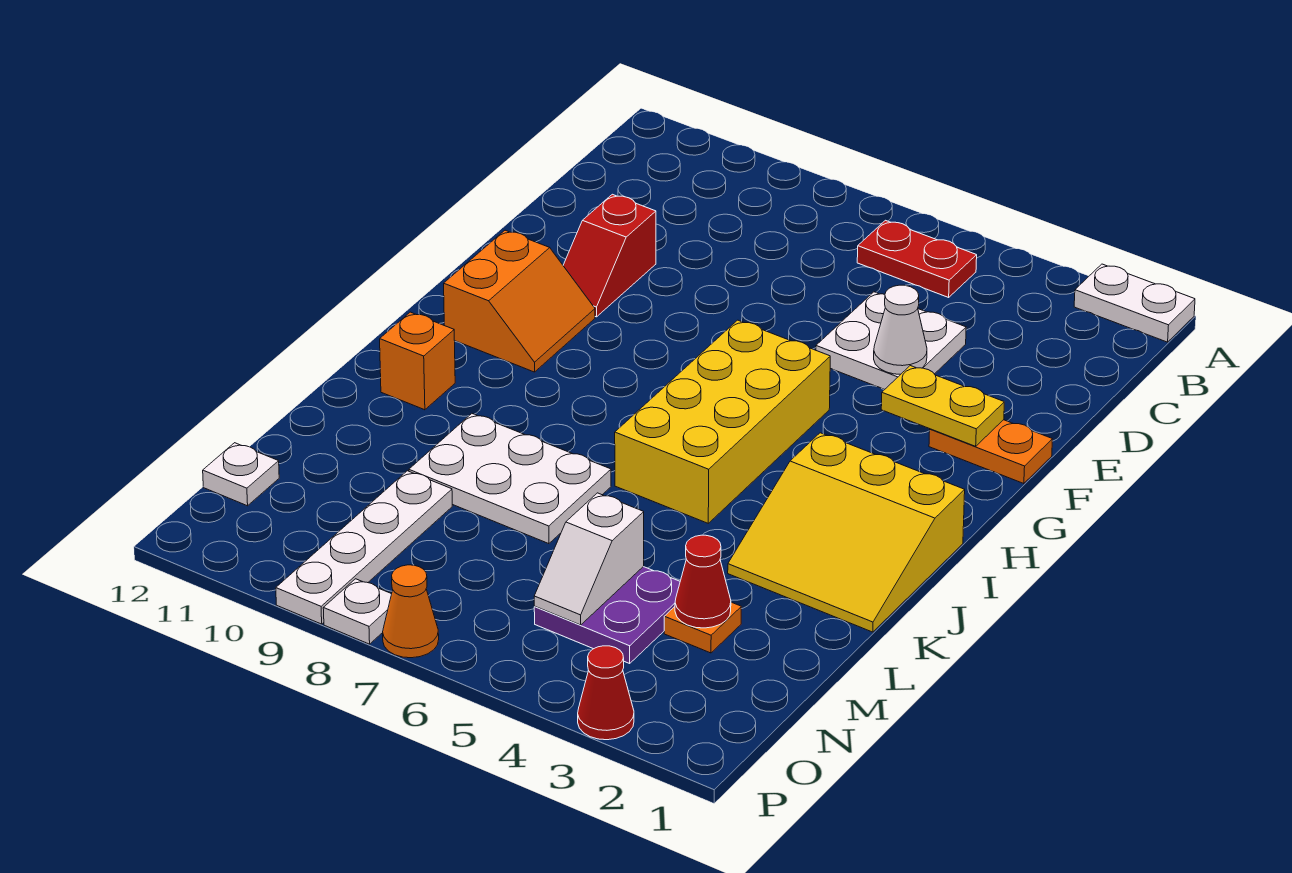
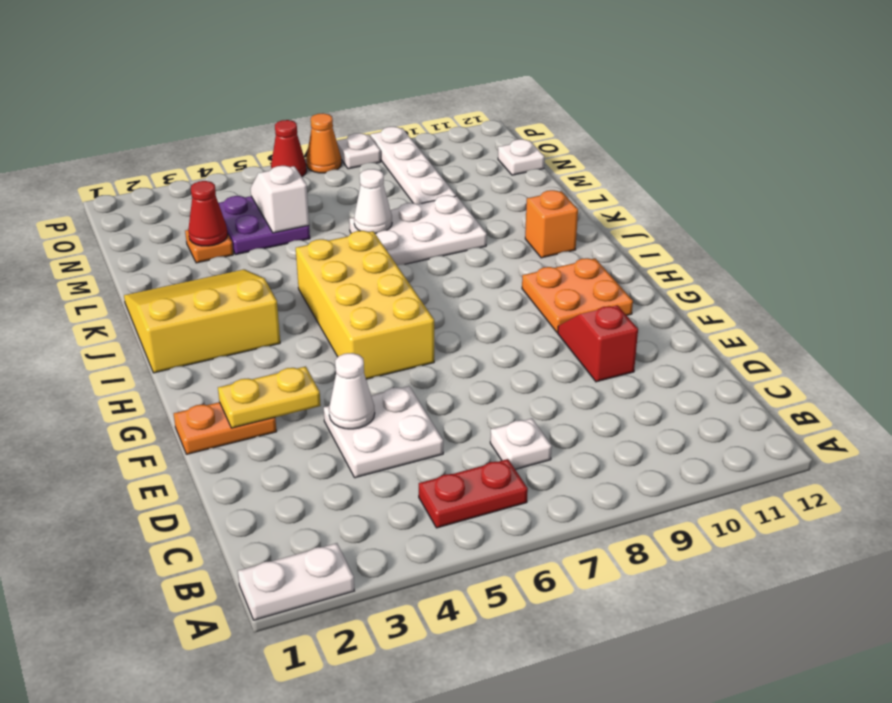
none -> white 1x1 plate [490,418,552,469]
orange 2x2 slope [444,230,595,372] -> orange 2x2 plate [522,258,633,333]
none -> white 1x1 cone [354,169,392,233]
red 1x1 cone [578,646,634,740] -> red 1x1 cone moved to [271,120,307,177]

